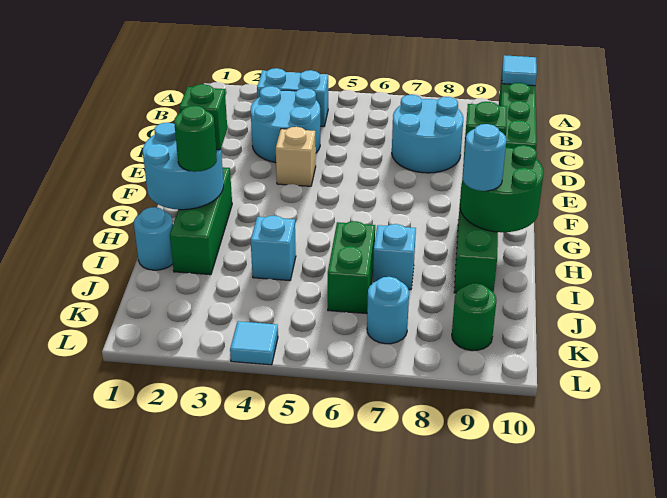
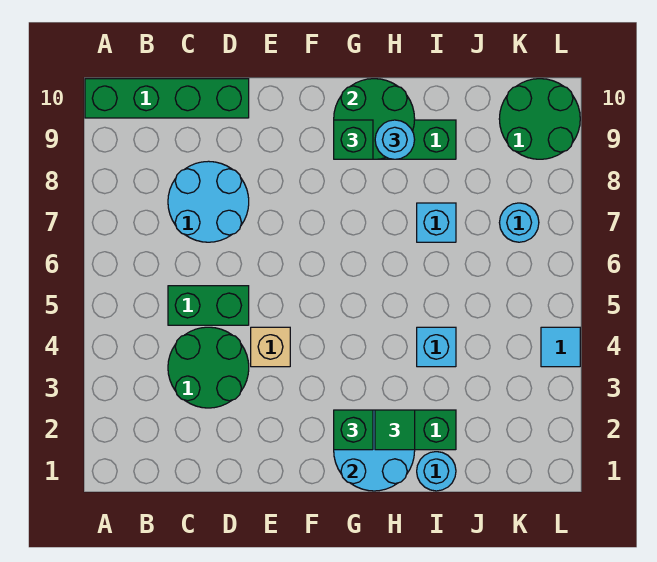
cyan 1x1 tile [502,55,537,86] -> none
cyan 1x2 brick [257,68,328,126] -> none
cyan 2x2 round brick [251,86,320,163] -> green 2x2 round brick [168,327,249,408]
green 1x1 round brick [174,106,217,172] -> green 1x1 tile [375,410,415,450]
green 1x2 brick [328,221,375,314] -> green 1x2 brick moved to [168,286,249,325]
green 1x1 round brick [452,283,496,351] -> green 2x2 round brick [499,79,580,159]

